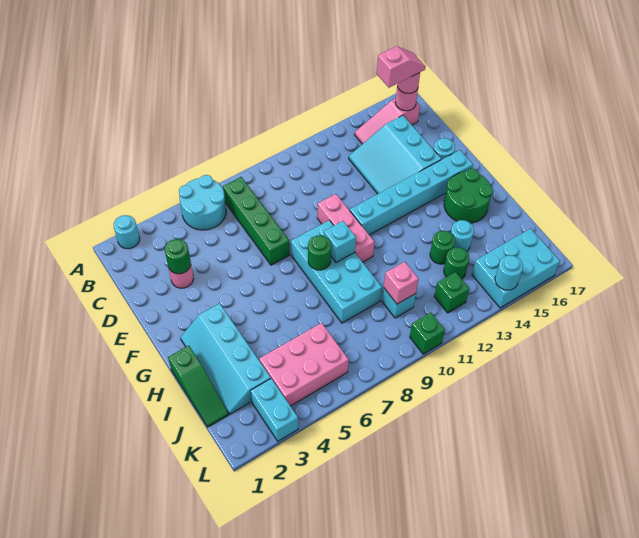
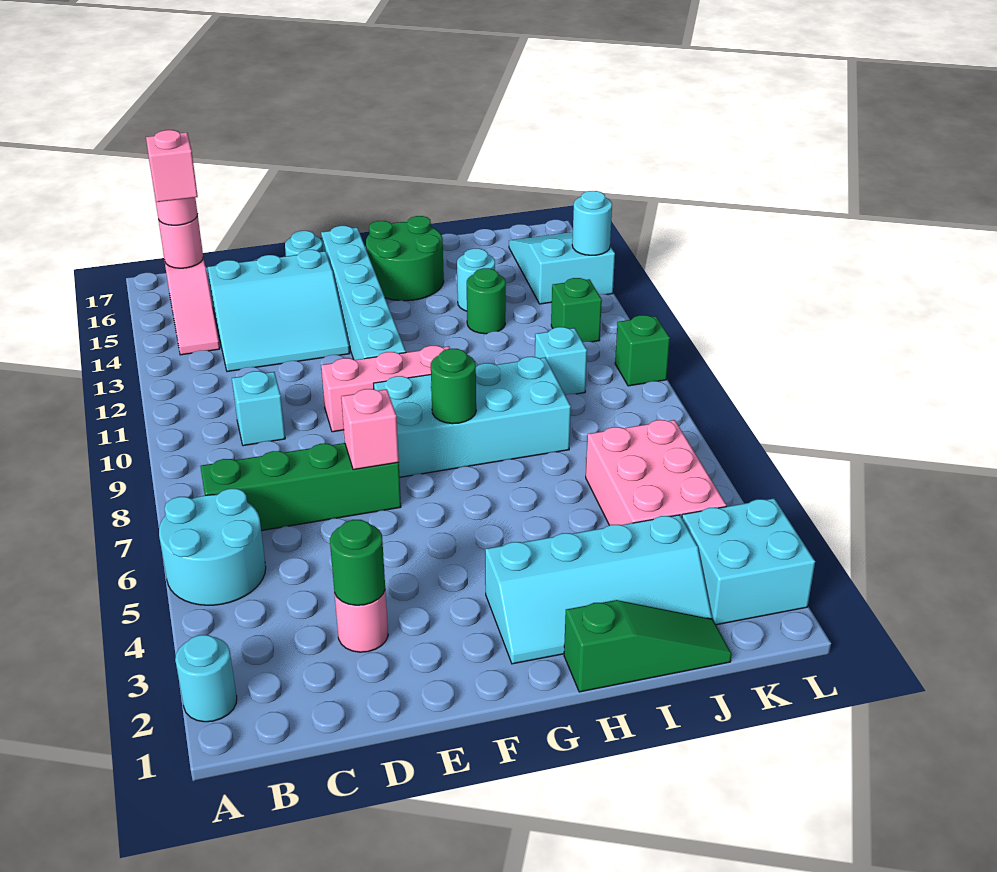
cyan 1x1 brick [324,221,356,263] -> cyan 1x1 brick moved to [232,371,285,446]
pink 1x1 brick [384,262,418,304] -> pink 1x1 brick moved to [341,389,399,470]
green 1x1 round brick [444,247,469,279] -> none
cyan 1x2 brick [251,379,298,441] -> cyan 2x2 brick [682,498,815,625]
cyan 2x3 brick [472,229,560,308] -> cyan 2x3 slope [509,232,615,304]

